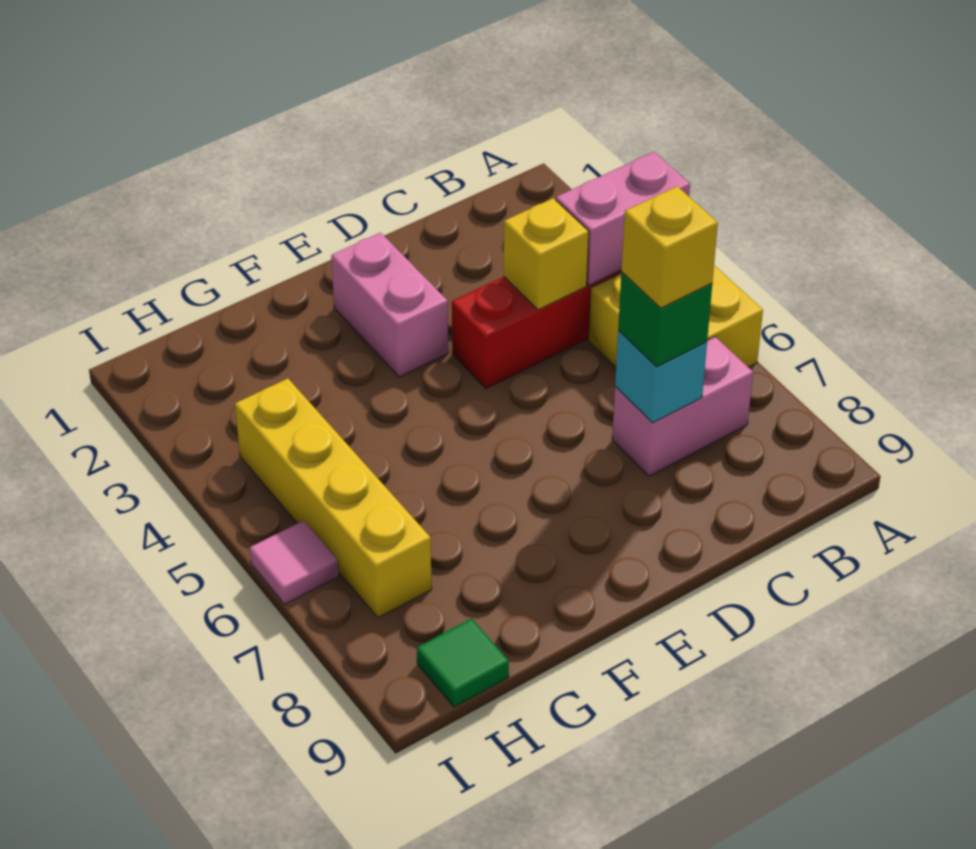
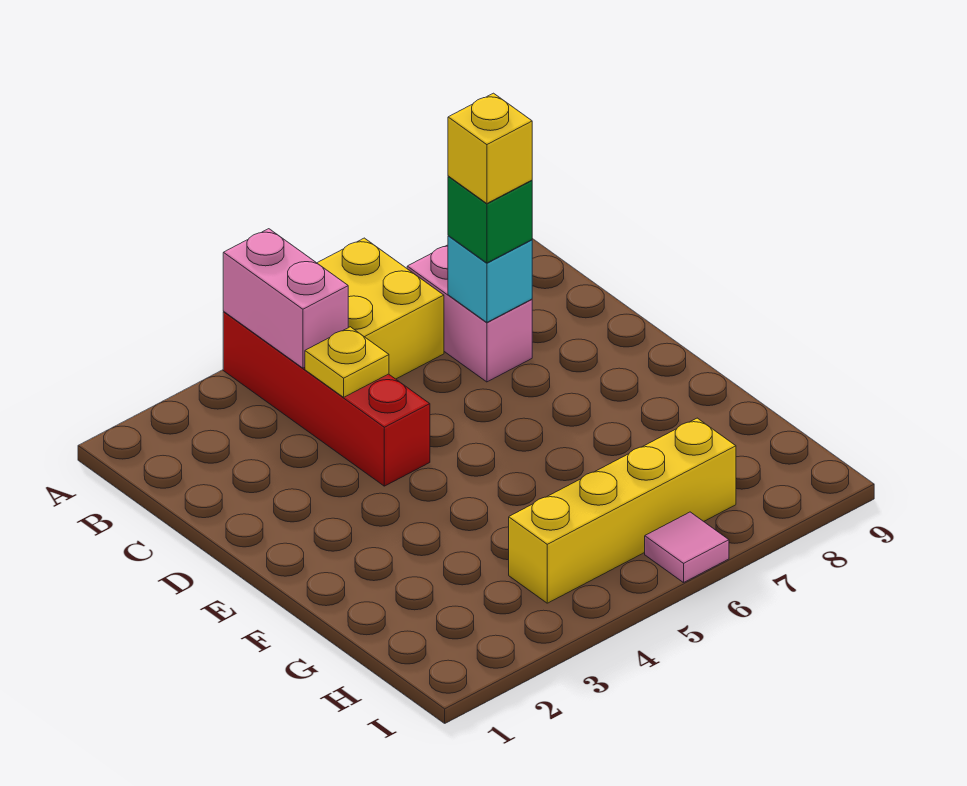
yellow 1x1 brick [504,198,589,310] -> yellow 1x1 plate [305,327,389,397]
pink 1x2 brick [331,233,448,377] -> none
green 1x1 tile [417,619,509,707] -> none

